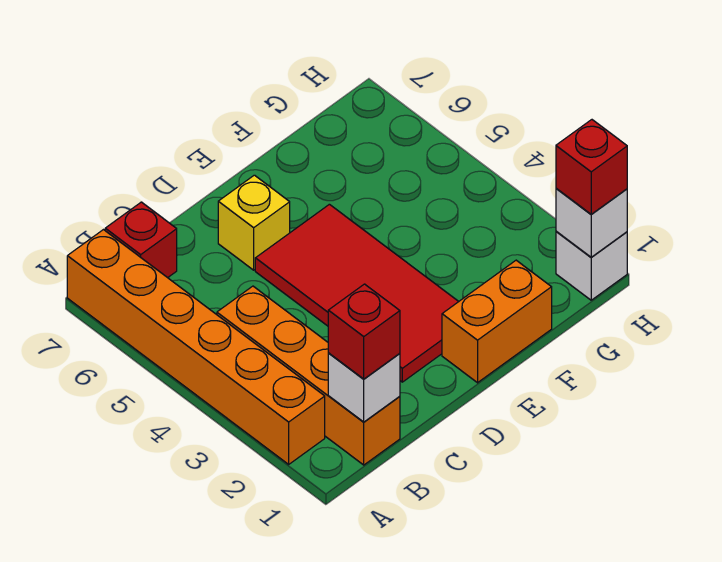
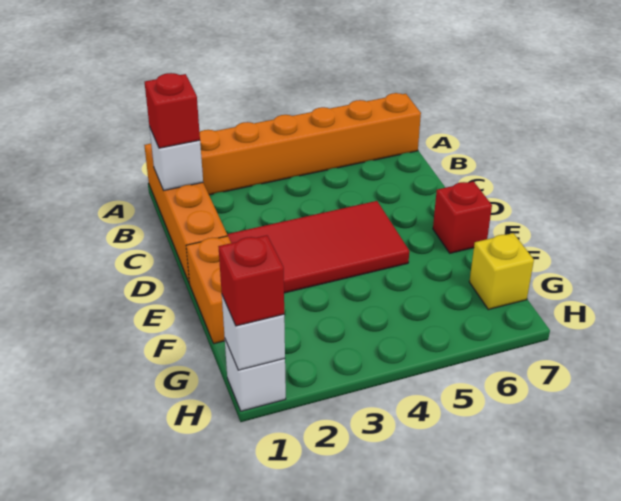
orange 1x4 brick [217,286,400,465] -> orange 1x4 brick turned to [144,144,227,283]
red 1x1 brick [105,202,177,278] -> red 1x1 brick moved to [433,182,492,253]
yellow 1x1 brick [218,175,290,270] -> yellow 1x1 brick moved to [469,233,534,310]

